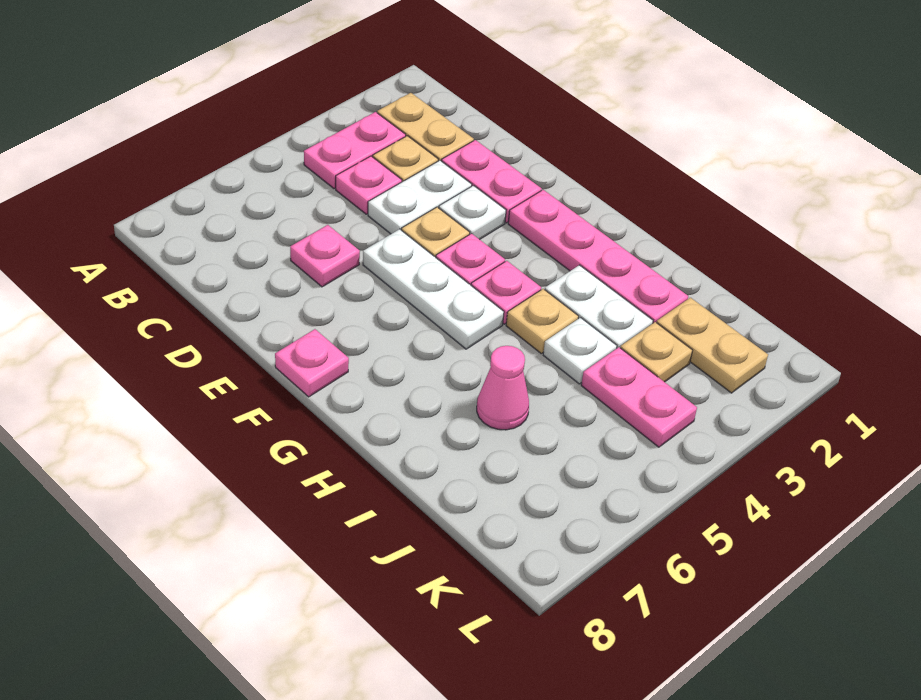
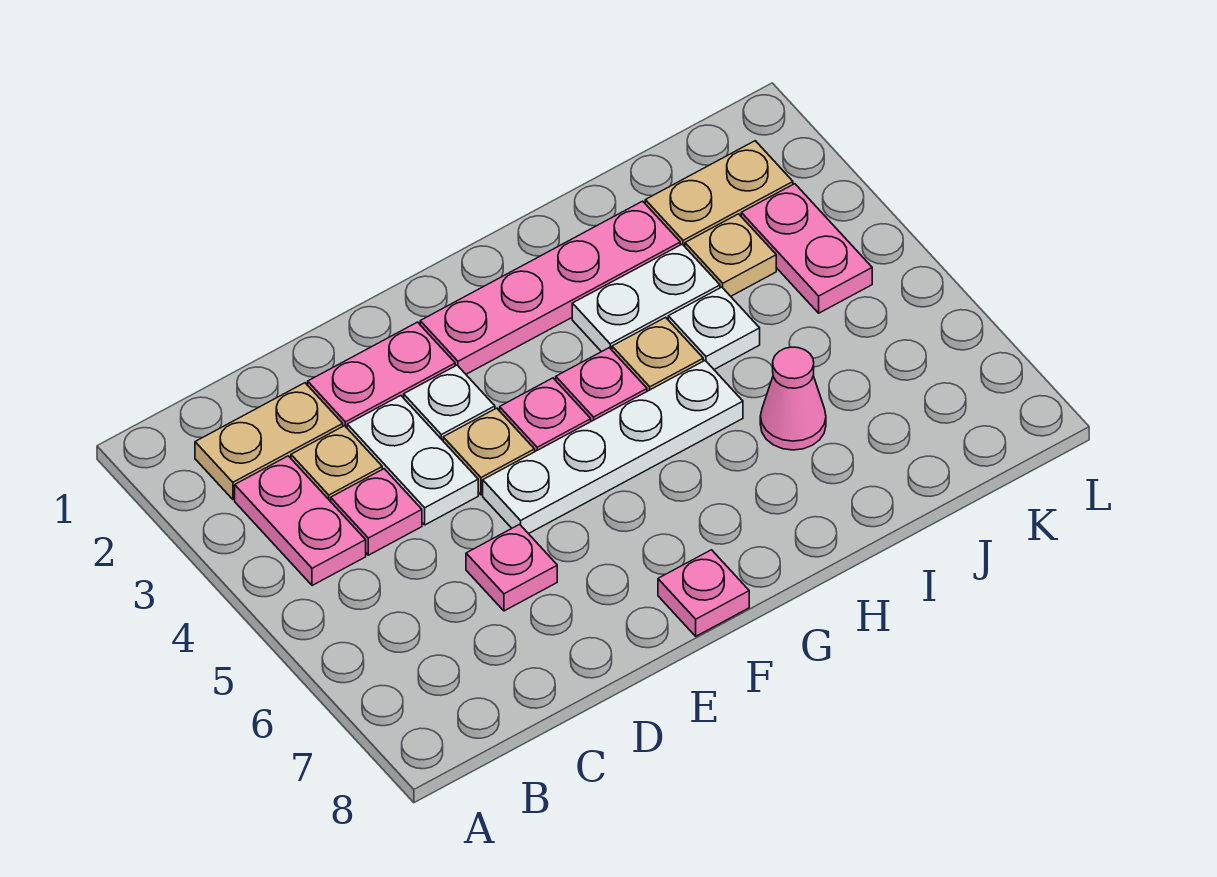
white 1x3 plate [363,229,504,349] -> white 1x4 plate [483,361,743,534]
pink 1x2 plate [581,347,697,447] -> pink 1x2 plate turned to [741,184,872,313]

